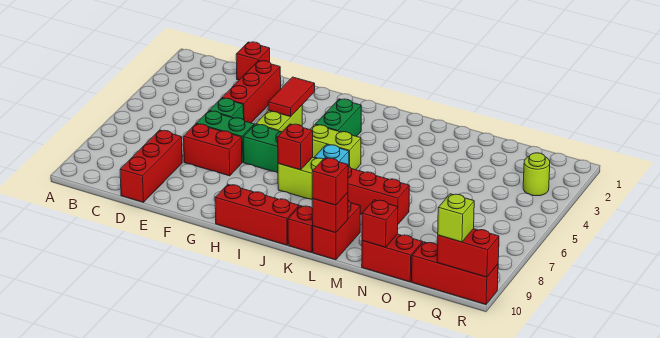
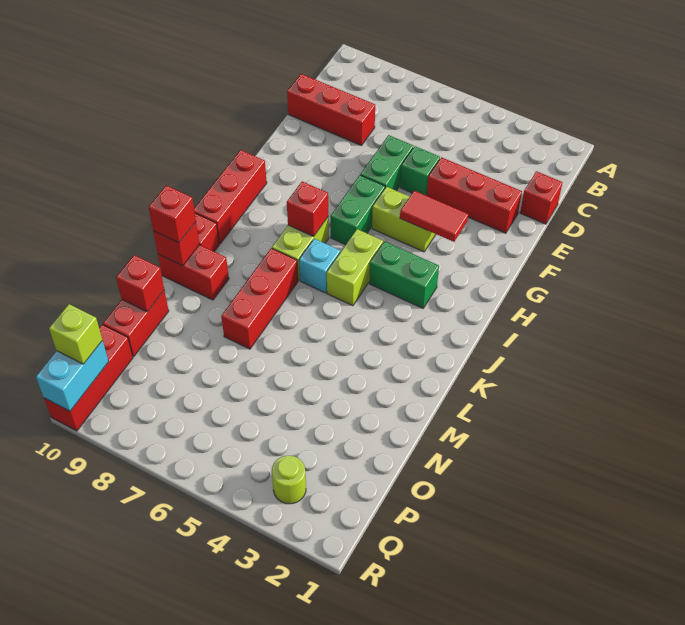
red 1x2 brick [183,124,242,176] -> none
red 1x2 brick [437,229,499,277] -> cyan 1x2 brick [36,341,109,411]

